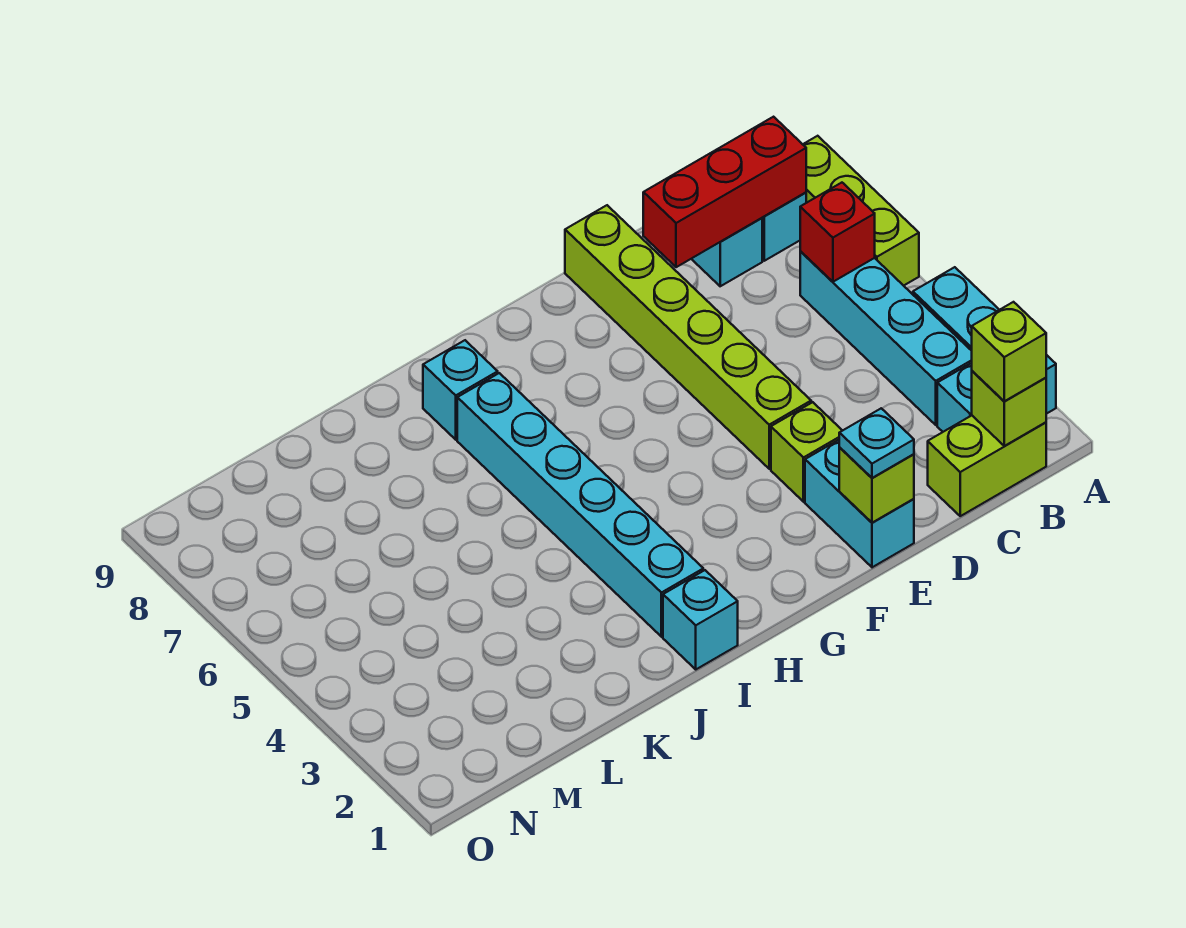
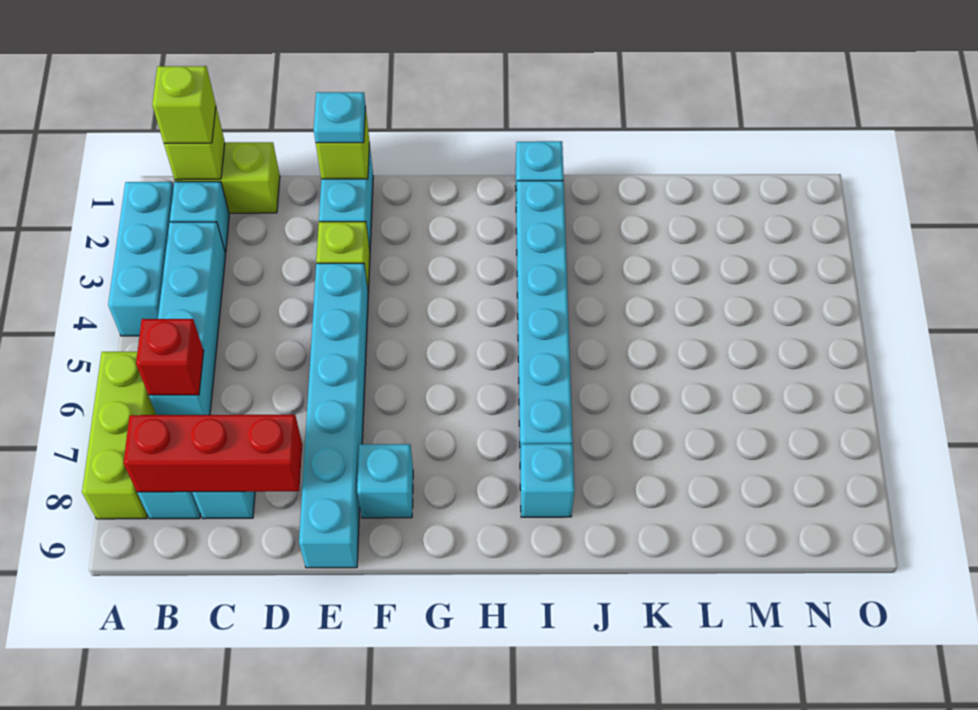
lime 1x6 brick [565,205,811,469] -> cyan 1x6 brick [299,263,368,568]
none -> cyan 1x1 brick [357,444,413,518]

